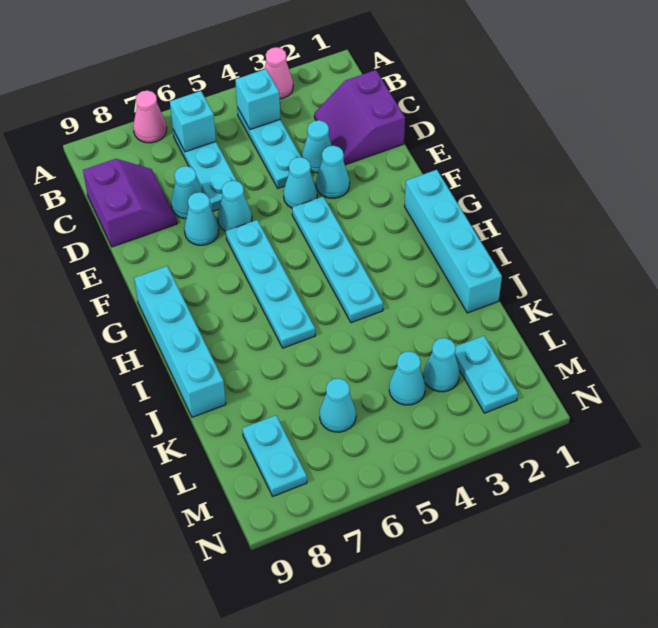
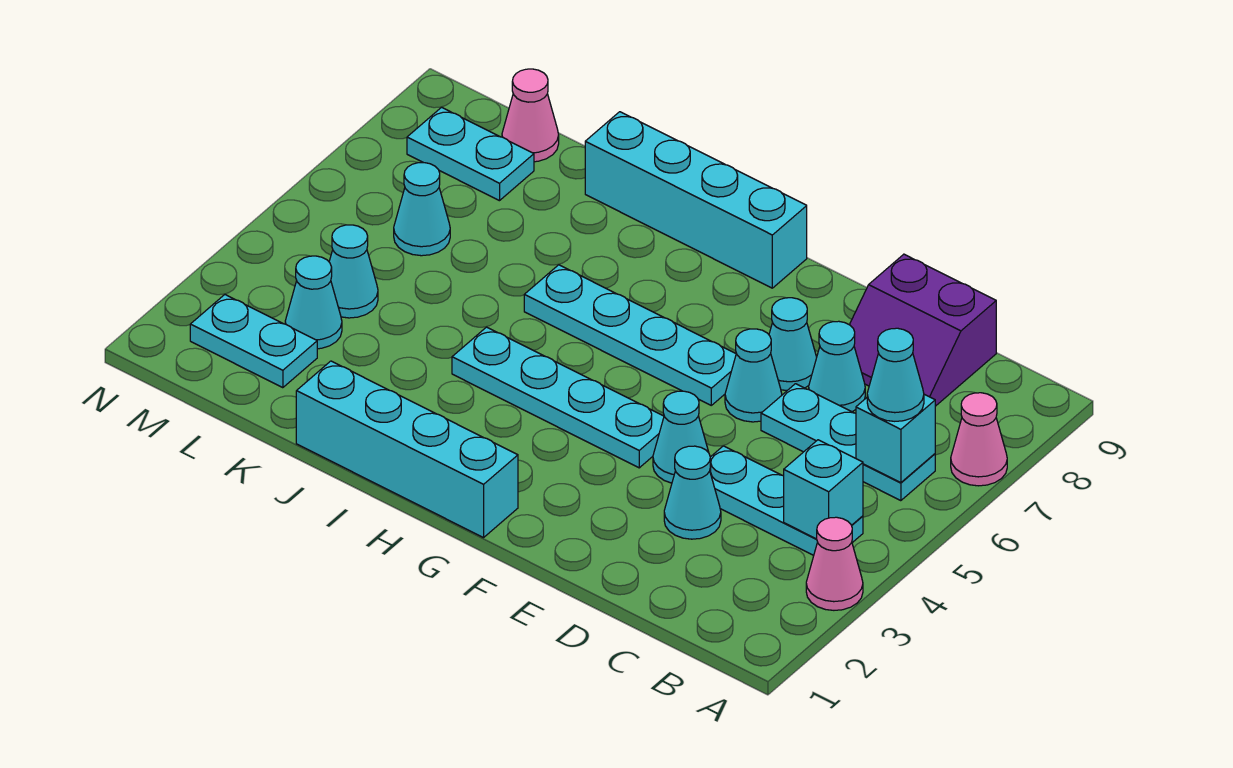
purple 2x2 slope [314,70,405,165] -> none
cyan 1x1 cone [316,146,350,198] -> cyan 1x1 cone moved to [867,328,924,421]
none -> pink 1x1 cone [502,69,559,162]

